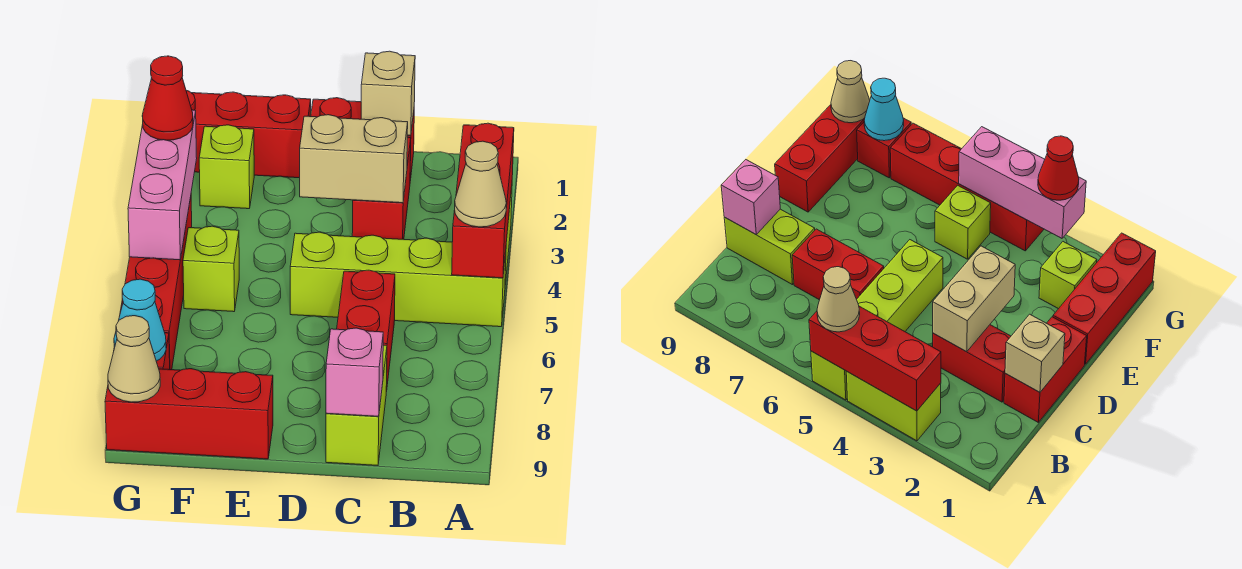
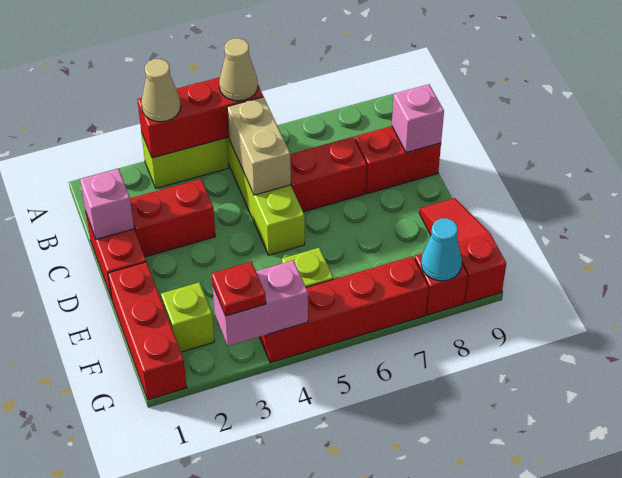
tan 1x1 brick [361,51,415,135] -> pink 1x1 brick [80,169,134,239]
tan 1x2 brick [300,115,408,203] -> tan 1x2 brick moved to [227,97,291,195]
lime 1x2 brick [326,345,387,465] -> red 1x2 brick [355,126,441,194]
red 1x3 brick [105,369,273,459] -> red 1x3 slope [419,198,506,303]
pink 1x3 brick [128,110,197,260] -> pink 1x2 brick [212,260,308,346]
red 1x1 cone [142,56,193,140] -> red 1x1 plate [212,262,266,316]
tan 1x1 cone [108,316,160,402] -> tan 1x1 cone moved to [141,59,181,122]

